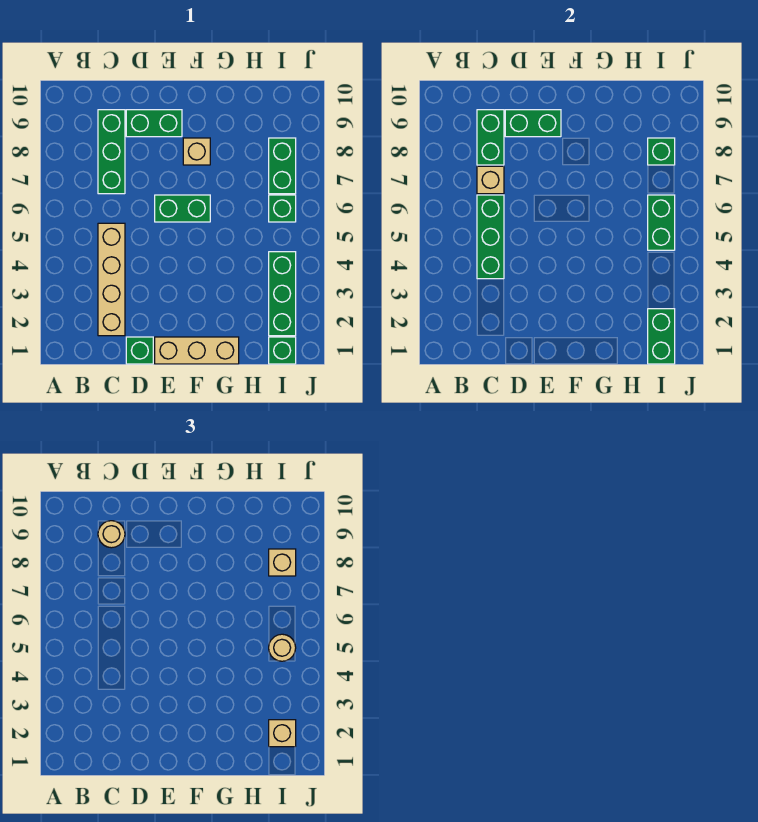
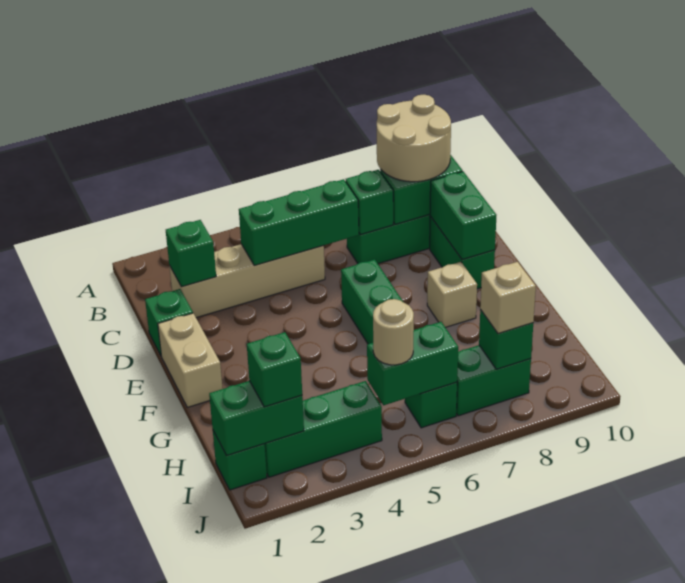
none -> green 1x1 brick [166,220,216,287]
tan 1x1 brick [477,166,504,194] -> green 1x1 brick [346,170,393,235]
tan 1x1 round brick [98,521,125,548] -> tan 2x2 round brick [377,95,451,182]
tan 1x3 brick [155,337,239,364] -> tan 1x2 brick [158,313,223,407]
tan 1x1 brick [269,720,296,747] -> green 1x1 brick [247,332,302,407]

